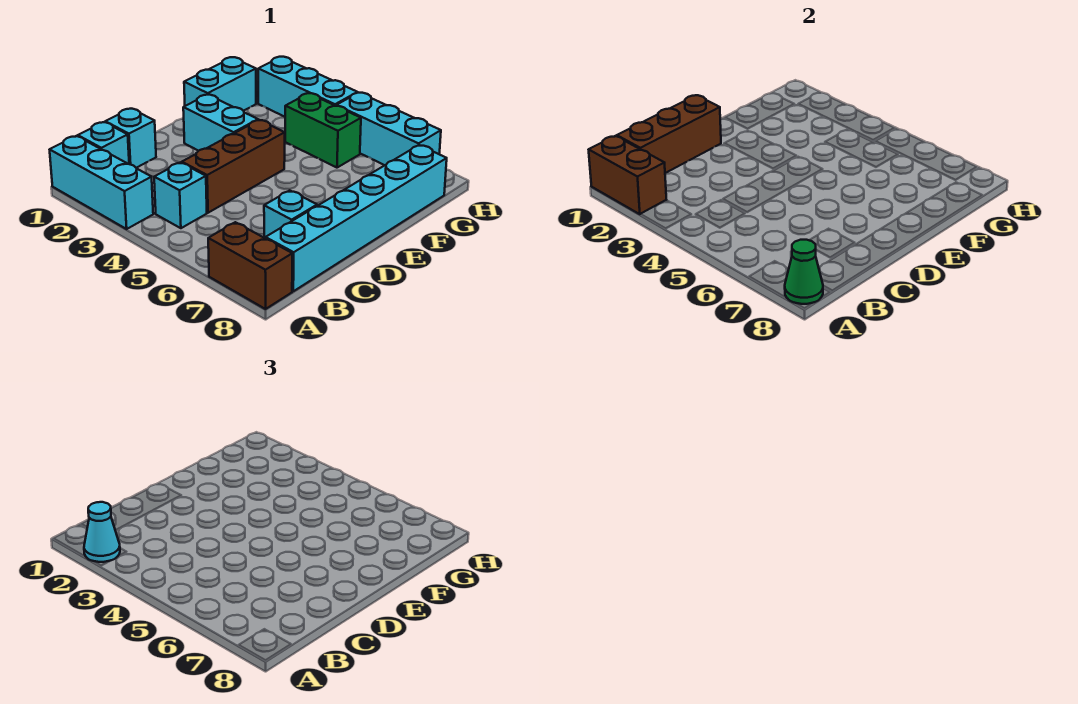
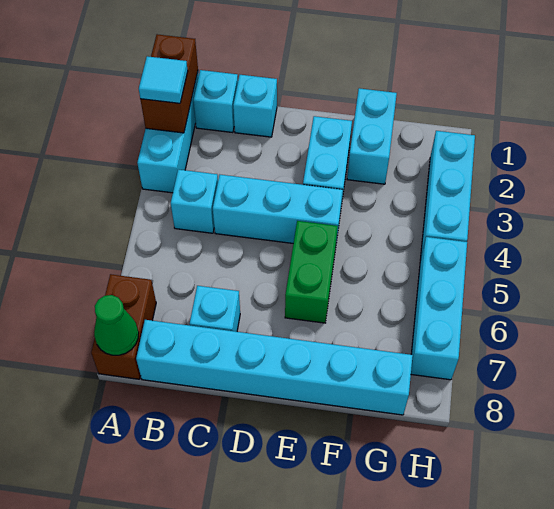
cyan 1x1 cone [84,502,120,562] -> cyan 1x1 tile [139,56,188,103]
brown 1x3 brick [617,95,721,173] -> none
brown 1x3 brick [182,120,285,213] -> cyan 1x3 brick [213,175,343,243]
cyan 1x2 brick [184,57,256,111] -> cyan 1x2 brick turned to [347,88,397,184]
green 1x2 brick [285,93,361,168] -> green 1x2 brick moved to [285,221,338,323]

